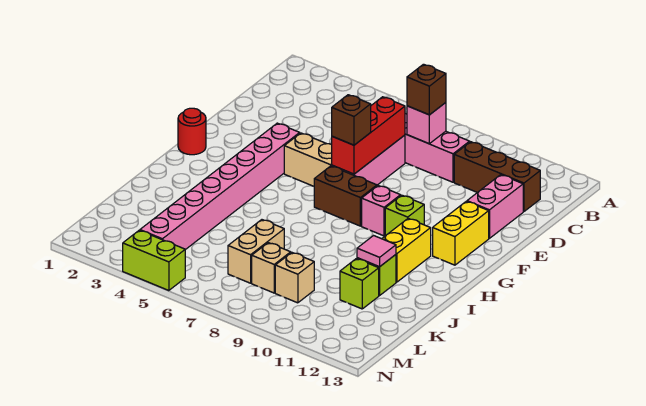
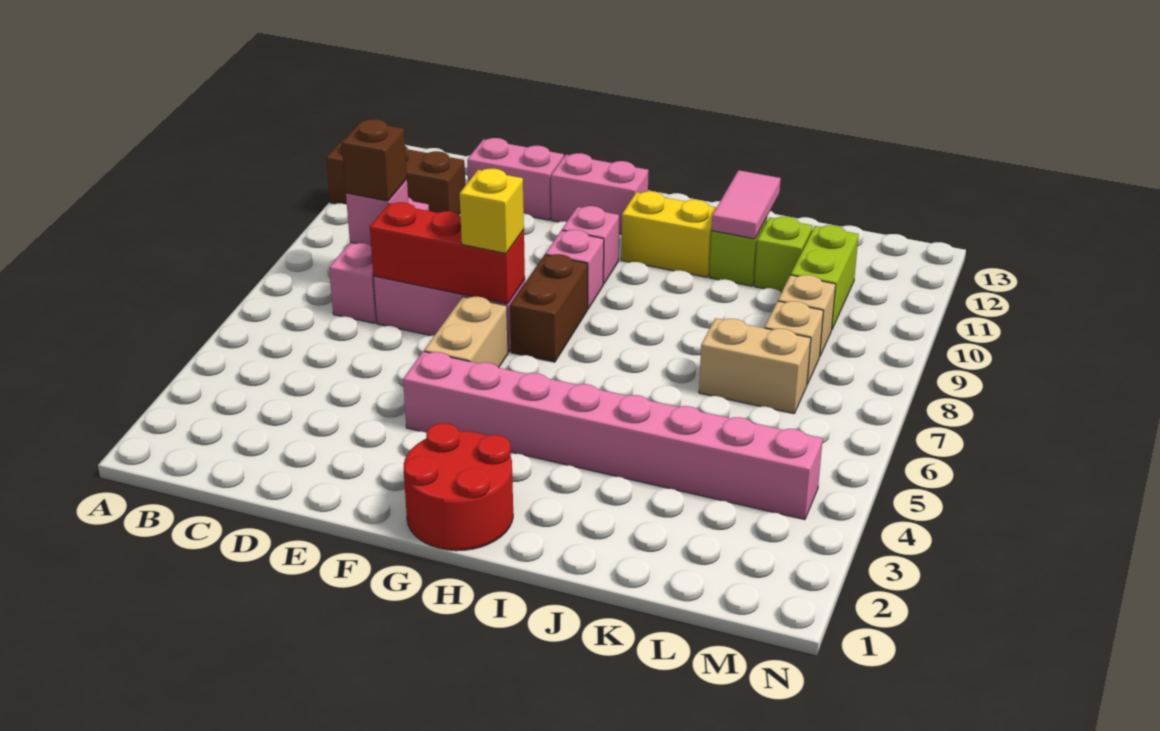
brown 1x3 brick [454,142,540,212] -> brown 1x3 brick turned to [326,138,465,214]
brown 1x1 brick [332,95,371,145] -> yellow 1x1 brick [460,169,524,253]
yellow 1x2 brick [433,201,489,265] -> pink 1x2 brick [551,153,649,234]
red 1x1 round brick [178,108,206,155] -> red 2x2 round brick [404,423,513,551]
lime 1x1 brick [385,195,424,236] -> pink 1x1 brick [562,206,619,284]
pink 1x1 tile [357,236,396,267] -> pink 1x2 tile [712,170,781,239]
lime 1x2 brick [123,230,185,291] -> lime 1x2 brick moved to [791,225,859,329]

